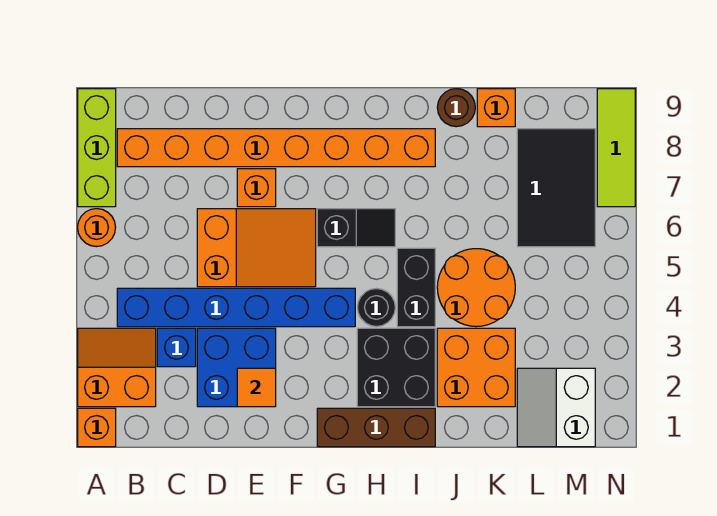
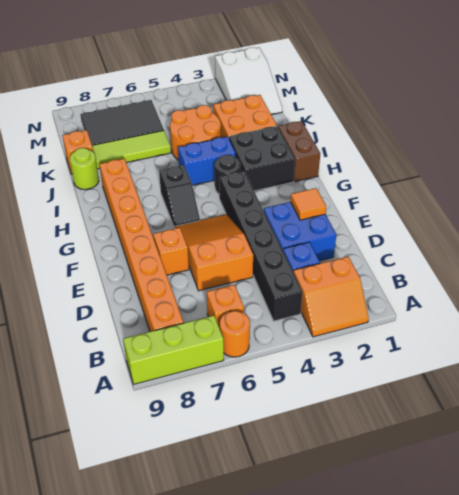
orange 1x1 brick [78,408,116,447] -> orange 1x1 brick moved to [207,285,244,328]
orange 2x2 slope [78,328,156,407] -> orange 2x2 slope turned to [294,257,369,337]
blue 1x6 brick [117,288,355,327] -> black 1x6 brick [219,171,303,321]
brown 1x3 brick [317,408,435,447] -> brown 1x2 brick [278,121,320,182]
black 1x2 slope [317,209,395,247] -> black 1x2 slope turned to [159,165,200,228]
black 1x2 brick [397,248,435,327] -> blue 1x2 brick [178,137,235,185]
brown 1x1 round brick [437,89,475,127] -> lime 1x1 round brick [70,148,99,190]
white 2x2 slope [517,368,595,447] -> white 2x3 slope [215,48,282,115]
lime 1x3 tile [597,89,635,207] -> lime 1x3 tile moved to [92,130,171,169]

